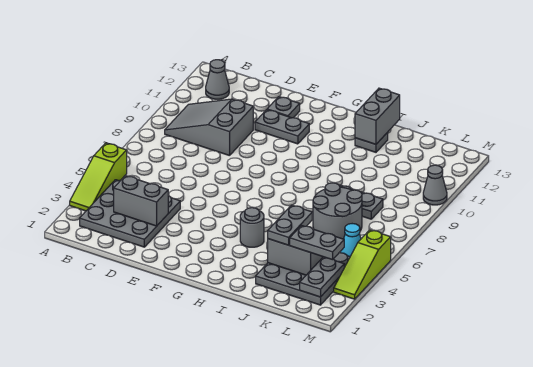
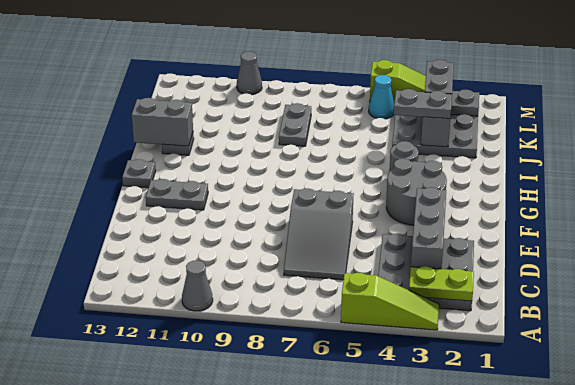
none -> lime 1x2 plate [409,266,474,301]
grey 2x3 slope [165,99,253,156] -> grey 2x3 slope moved to [284,188,354,280]
grey 1x1 cone [206,60,229,99] -> grey 1x1 cone moved to [182,260,213,311]
grey 1x2 brick [114,176,168,226] -> grey 1x3 brick [411,187,446,269]
grey 1x2 plate [255,110,309,144] -> grey 1x2 plate turned to [146,179,208,210]
grey 1x1 plate [267,97,300,118] -> grey 1x1 plate moved to [122,159,156,188]
grey 2x2 round brick [313,183,362,239] -> grey 2x2 round brick moved to [386,159,447,225]

